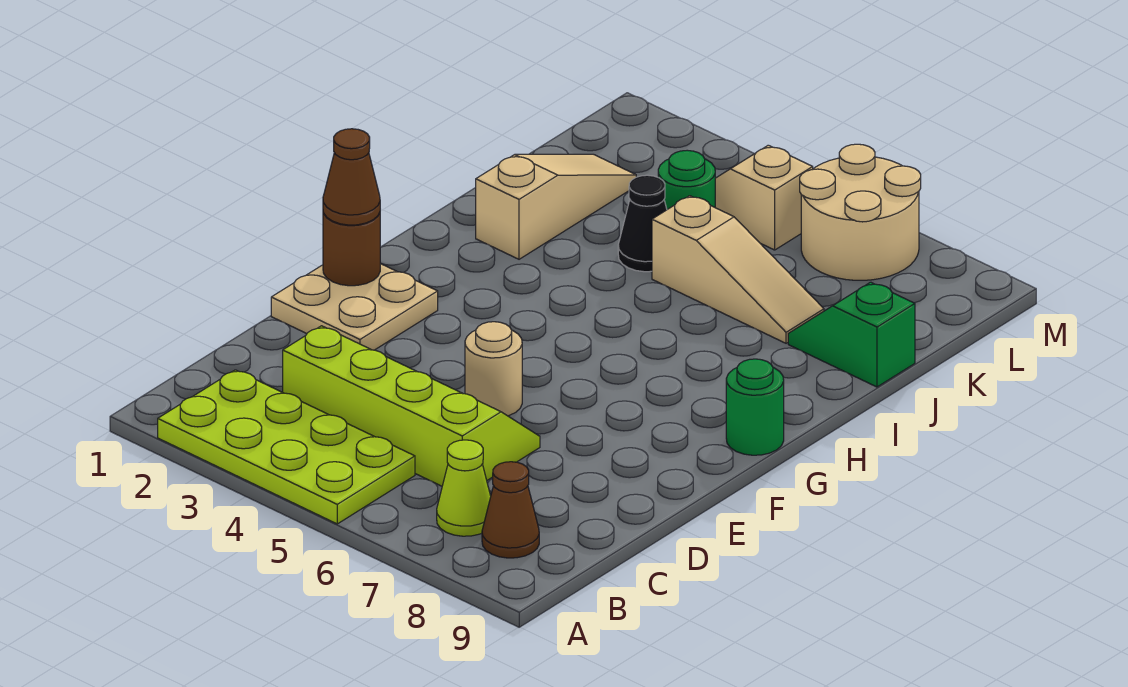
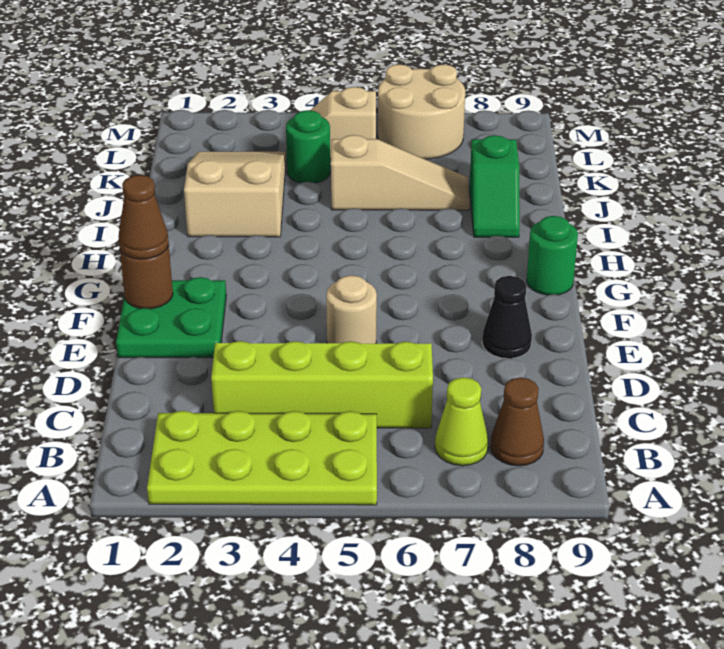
tan 2x2 plate [271,264,438,350] -> green 2x2 plate [116,277,226,358]
tan 1x3 slope [476,154,636,259] -> tan 2x3 slope [184,152,286,237]
black 1x1 cone [618,175,667,272] -> black 1x1 cone moved to [482,276,532,358]
green 1x2 slope [788,282,915,387] -> green 1x2 slope turned to [470,135,520,237]

